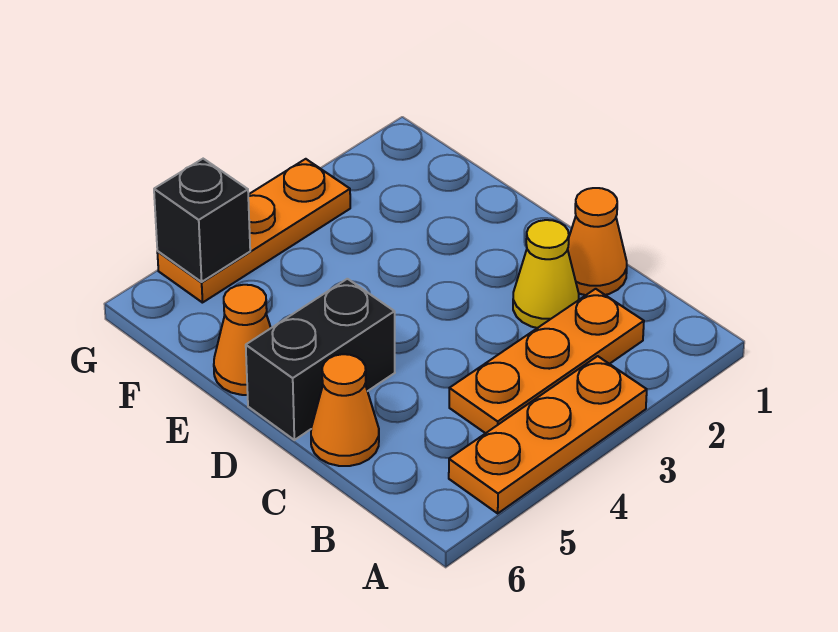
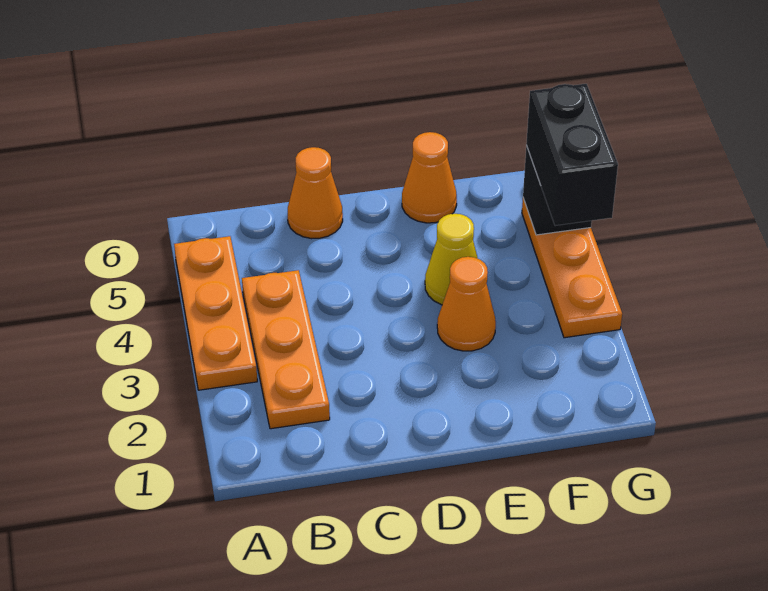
orange 1x1 cone [568,188,627,295] -> orange 1x1 cone moved to [437,257,496,351]
yellow 1x1 cone [513,220,579,328] -> yellow 1x1 cone moved to [425,214,478,305]
black 1x2 brick [246,279,395,440] -> black 1x2 brick moved to [526,84,618,226]

